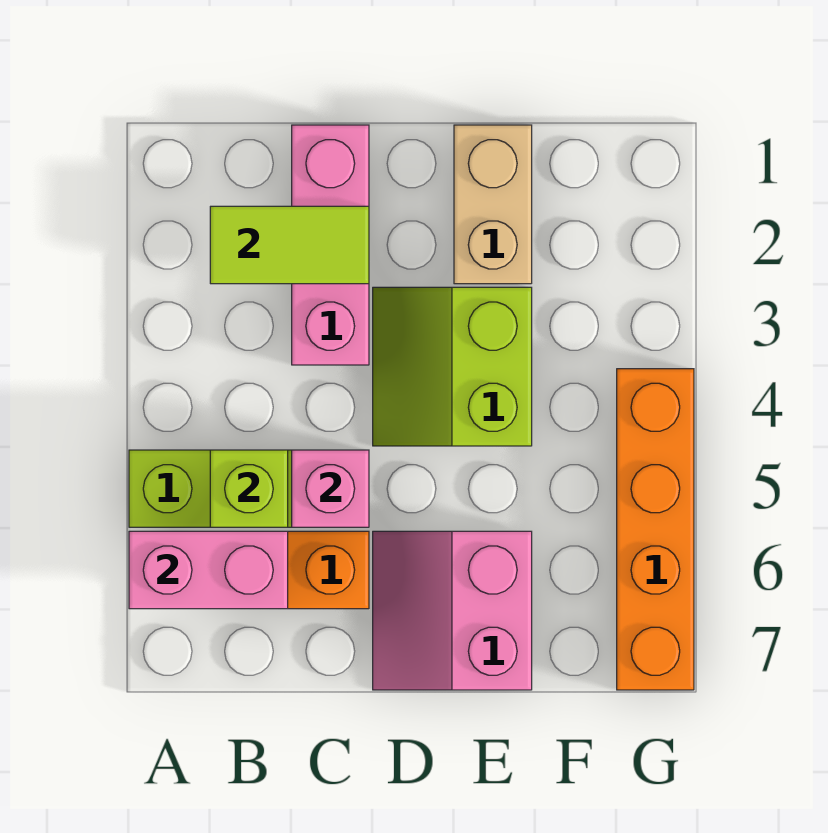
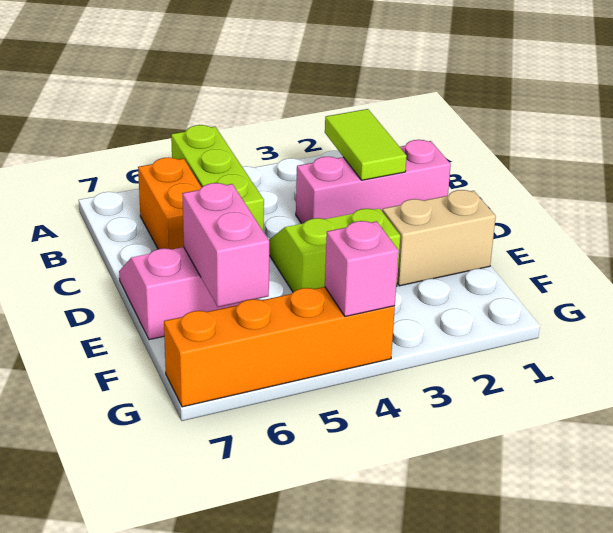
pink 1x2 brick [129,531,288,609] -> pink 1x2 brick moved to [182,183,269,307]
lime 1x1 brick [210,450,288,527] -> none
pink 1x1 brick [292,450,369,527] -> pink 1x1 brick moved to [325,221,399,317]

